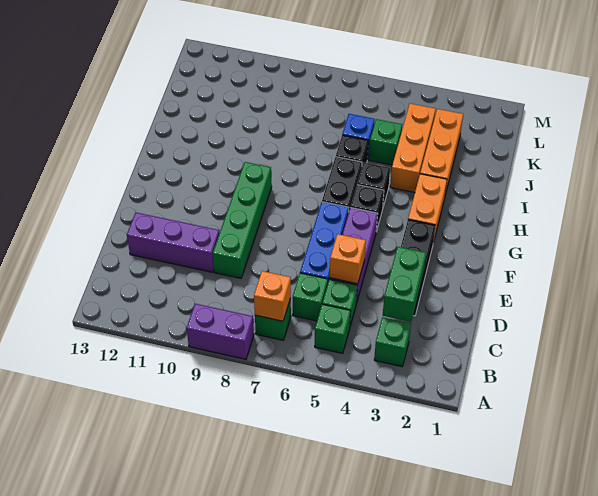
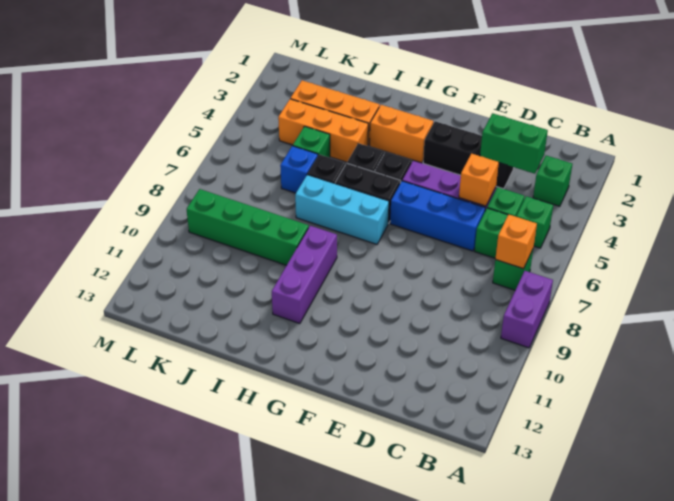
green 1x4 brick [213,162,272,278] -> green 1x4 brick moved to [187,189,309,265]
purple 1x3 brick [127,213,219,272] -> purple 1x3 brick moved to [272,226,337,324]
none -> cyan 1x3 brick [295,175,389,244]

